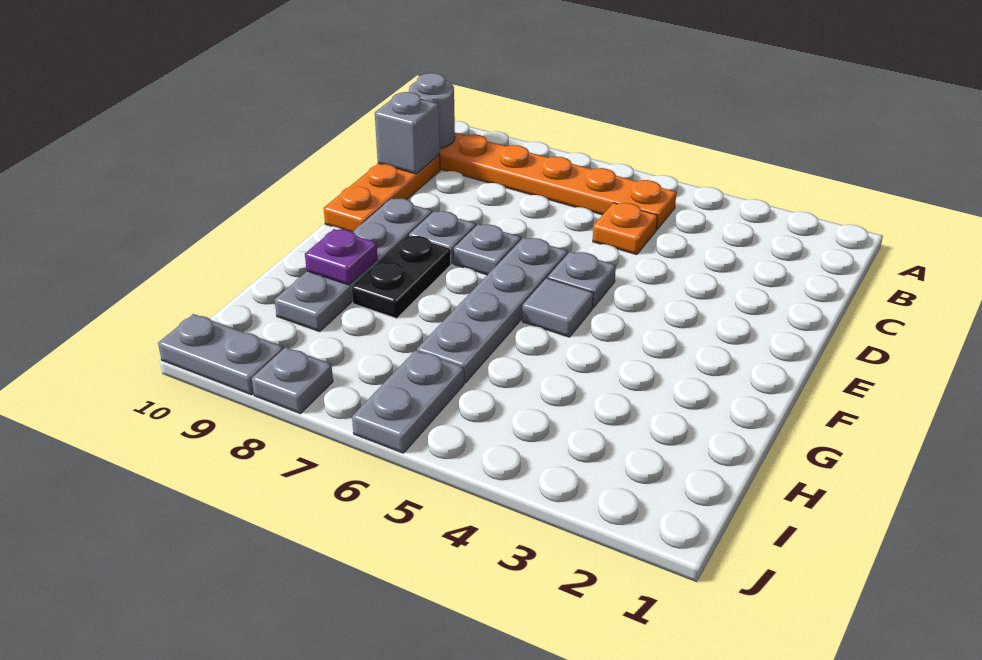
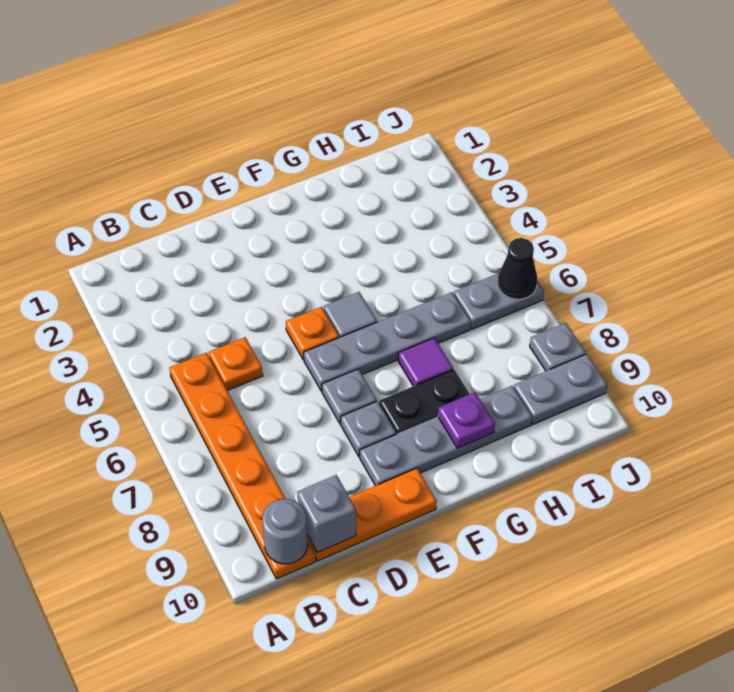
grey 1x1 plate [548,252,616,308] -> orange 1x1 plate [286,307,339,360]
none -> purple 1x1 tile [398,338,453,386]
none -> black 1x1 cone [498,238,537,299]
grey 1x2 plate [158,314,283,395] -> grey 1x2 plate turned to [514,354,607,424]

